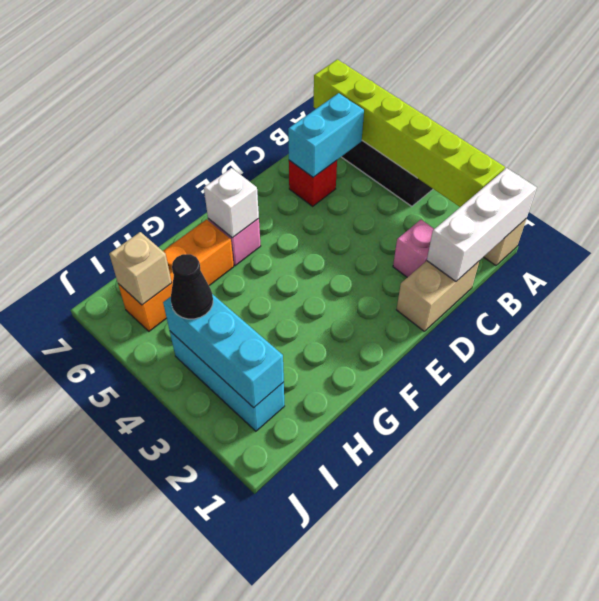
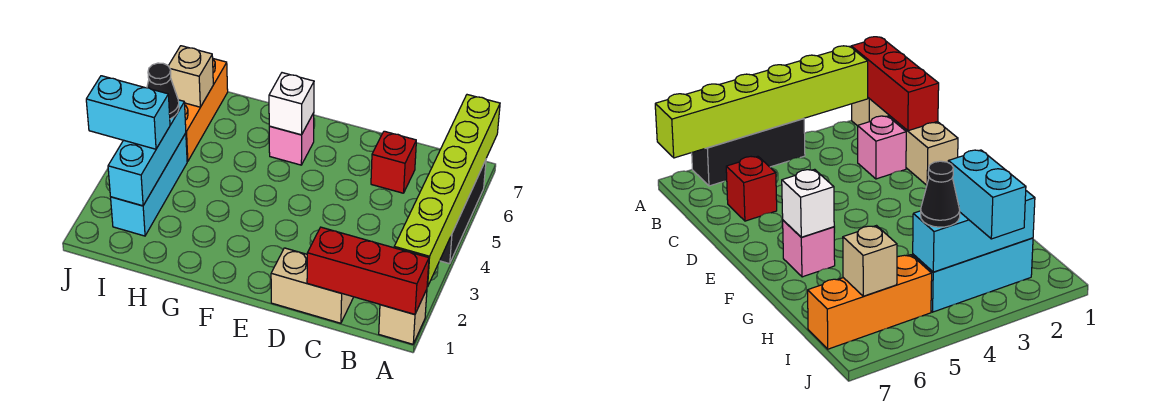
white 1x3 brick [427,168,537,281] -> red 1x3 brick [307,227,429,314]
cyan 1x2 brick [288,93,364,177] -> cyan 1x2 brick moved to [86,76,170,149]
orange 1x3 brick [118,220,234,331] -> orange 1x3 brick turned to [185,59,228,162]

